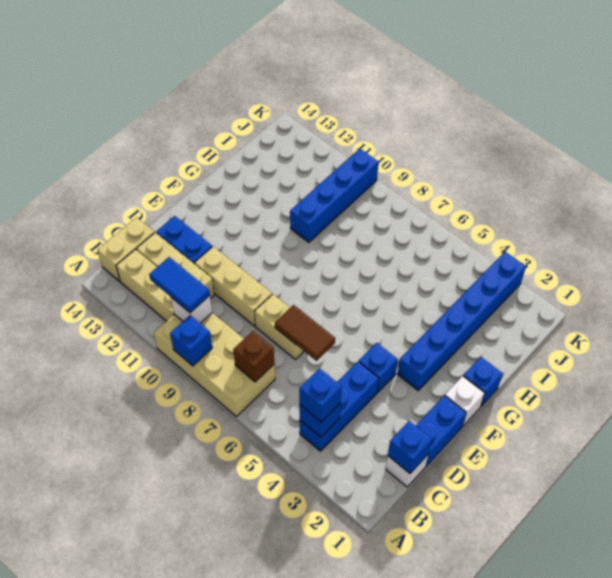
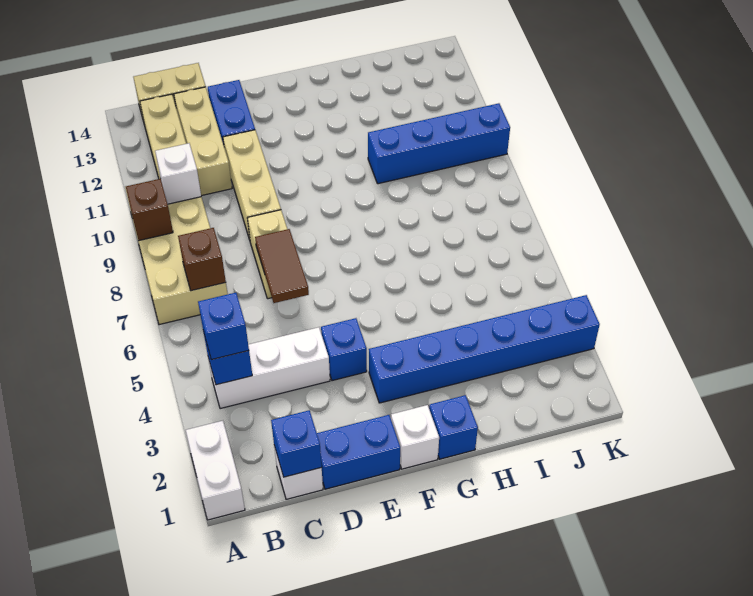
none -> white 1x2 brick [186,421,245,520]
blue 1x1 brick [170,315,212,366] -> brown 1x1 brick [126,179,173,241]
blue 1x3 brick [300,362,379,451] -> white 1x3 brick [208,327,330,409]
blue 1x2 tile [149,257,210,313] -> none

